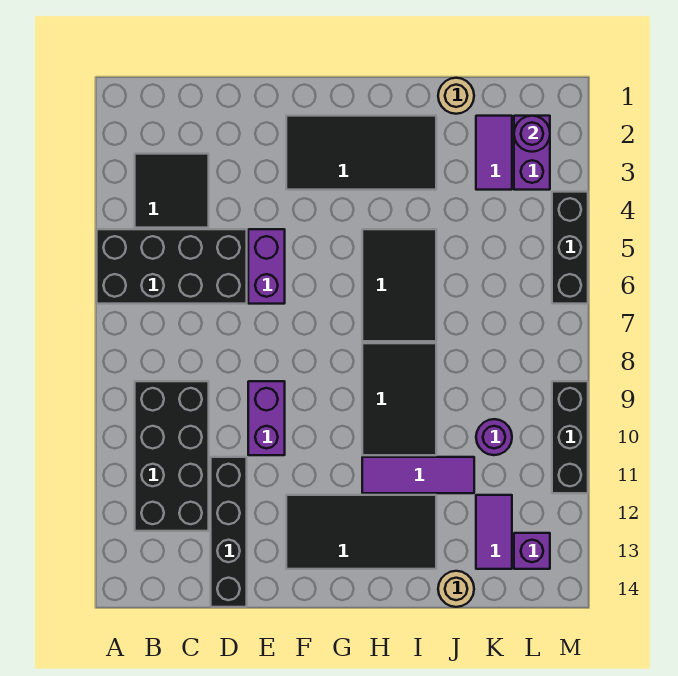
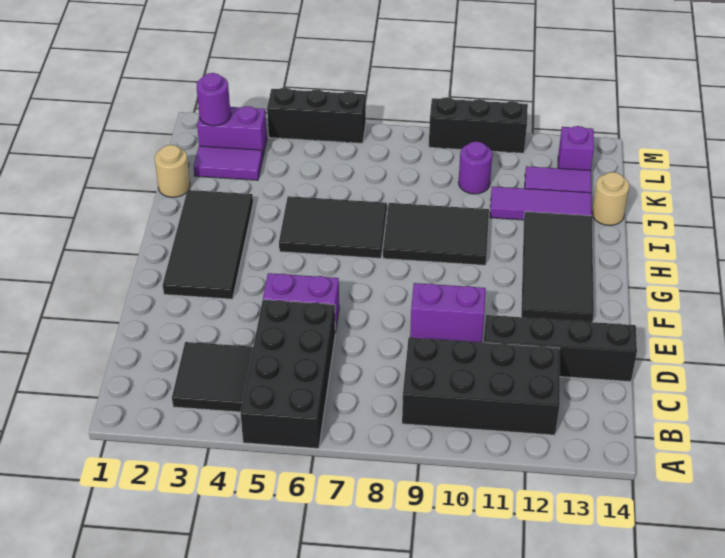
purple 1x3 tile [362,457,474,493] -> purple 1x3 tile turned to [490,186,592,220]

